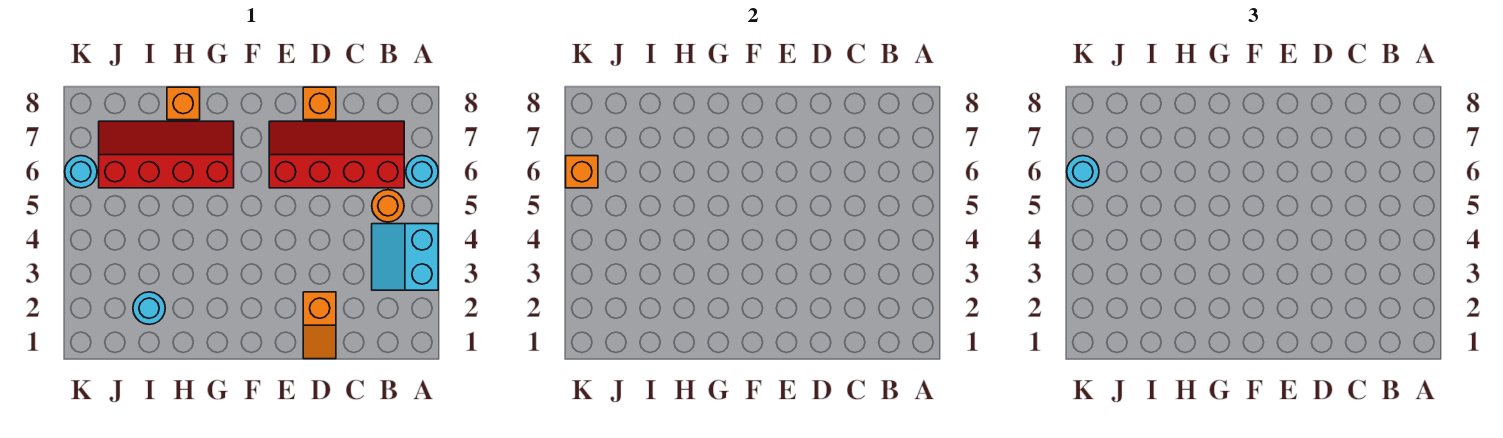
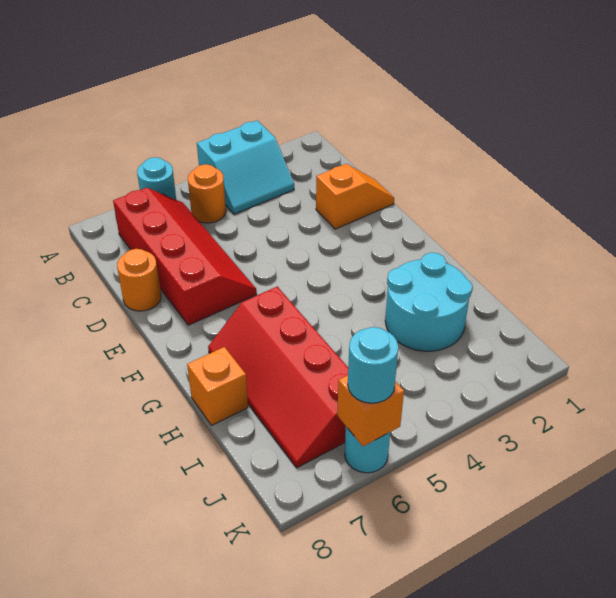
red 2x4 slope [269,121,404,188] -> red 2x4 slope turned to [113,188,257,325]
orange 1x1 brick [303,87,336,120] -> orange 1x1 round brick [117,249,161,311]
cyan 1x1 round brick [133,292,165,324] -> cyan 2x2 round brick [385,253,472,351]

